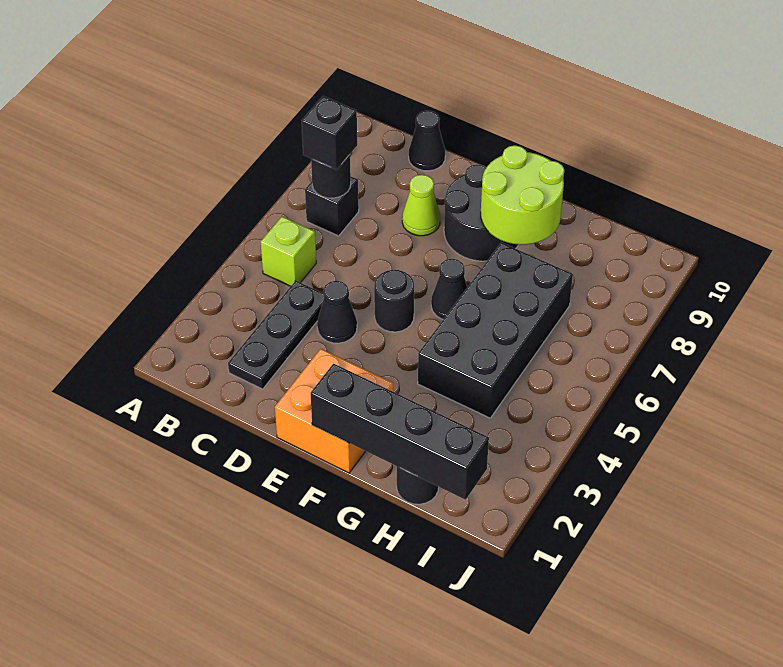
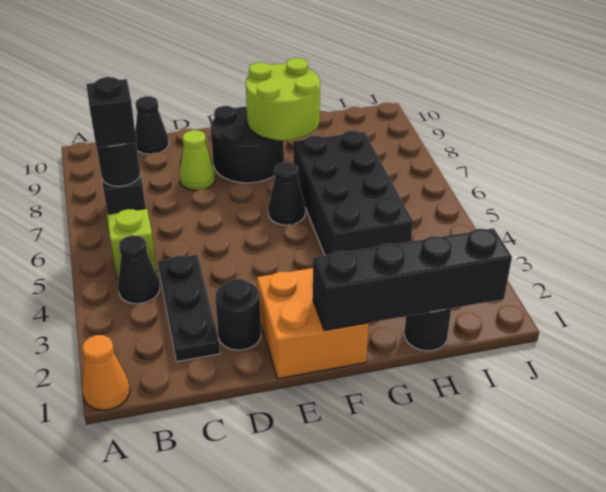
none -> orange 1x1 cone [82,335,130,410]
black 1x1 cone [317,281,357,343] -> black 1x1 cone moved to [118,235,160,304]
black 1x1 round brick [374,270,414,332] -> black 1x1 round brick moved to [215,279,261,350]

